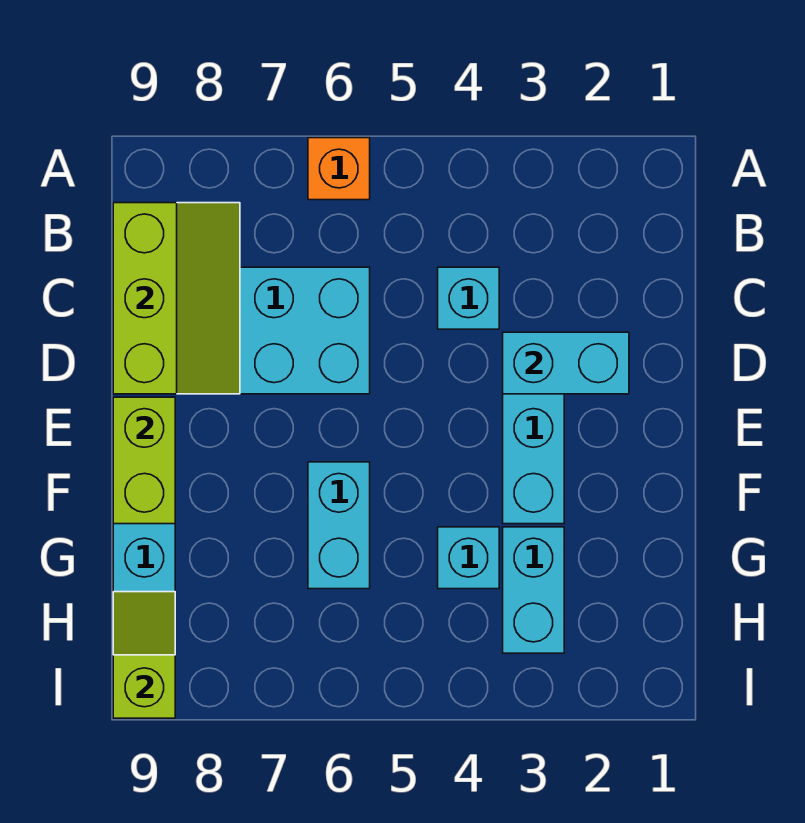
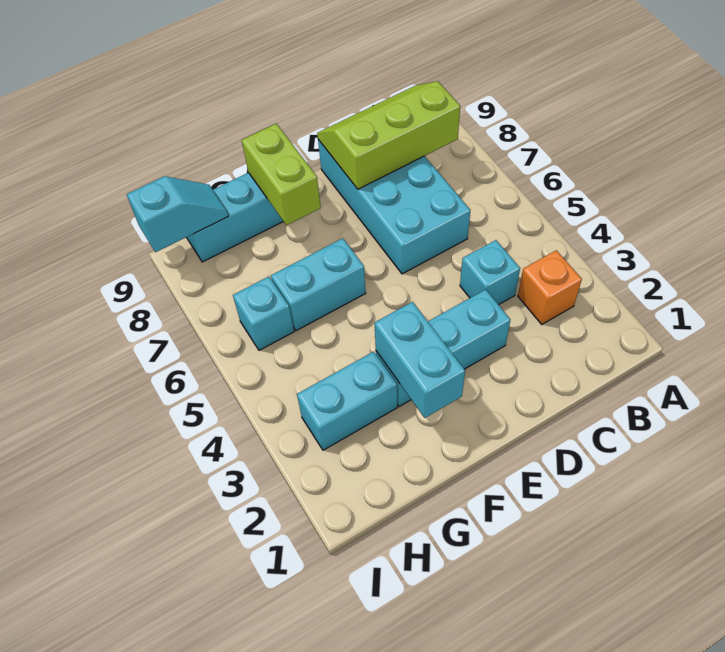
orange 1x1 brick [308,138,370,200] -> orange 1x1 brick moved to [518,250,582,324]
lime 2x3 slope [113,203,240,394] -> lime 2x3 slope turned to [317,81,460,189]
cyan 1x2 brick [503,332,629,394] -> cyan 1x2 brick moved to [374,302,465,418]
lime 1x2 brick [113,397,175,524] -> lime 1x2 brick turned to [242,124,321,225]
cyan 1x1 brick [438,527,499,589] -> cyan 1x1 brick moved to [233,277,294,350]
lime 1x2 slope [113,592,175,718] -> cyan 1x2 slope [127,176,228,252]

